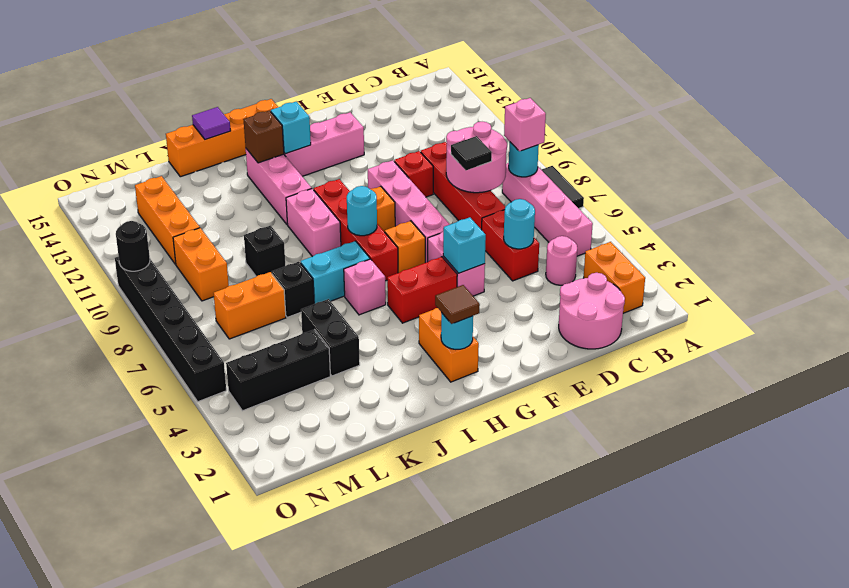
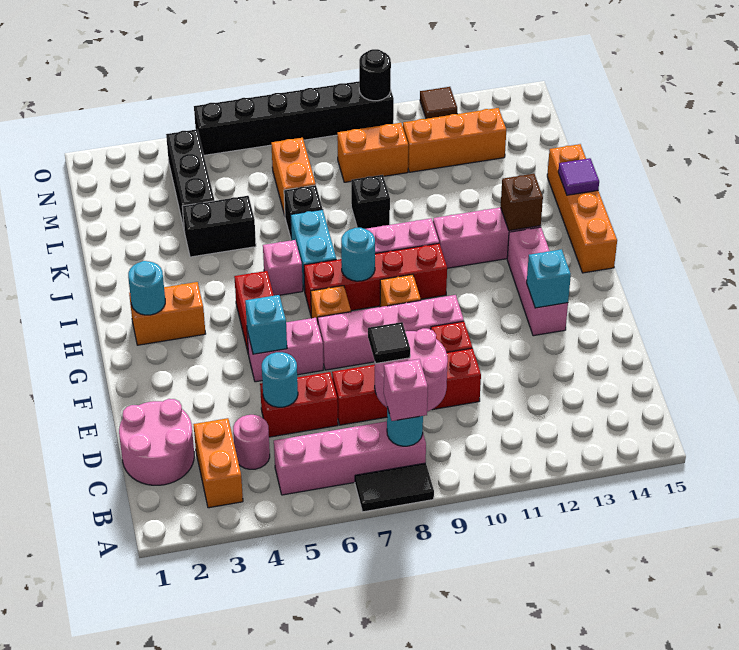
orange 1x2 brick [584,242,645,313] -> orange 1x2 brick turned to [193,418,243,508]
brown 1x1 tile [435,285,480,324] -> brown 1x1 tile moved to [420,87,457,119]
cyan 1x1 brick [271,102,311,154] -> cyan 1x1 brick moved to [527,249,571,308]

